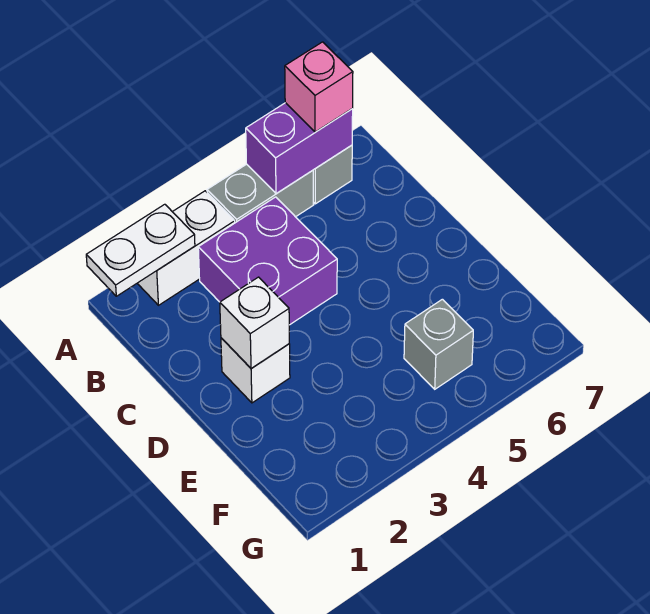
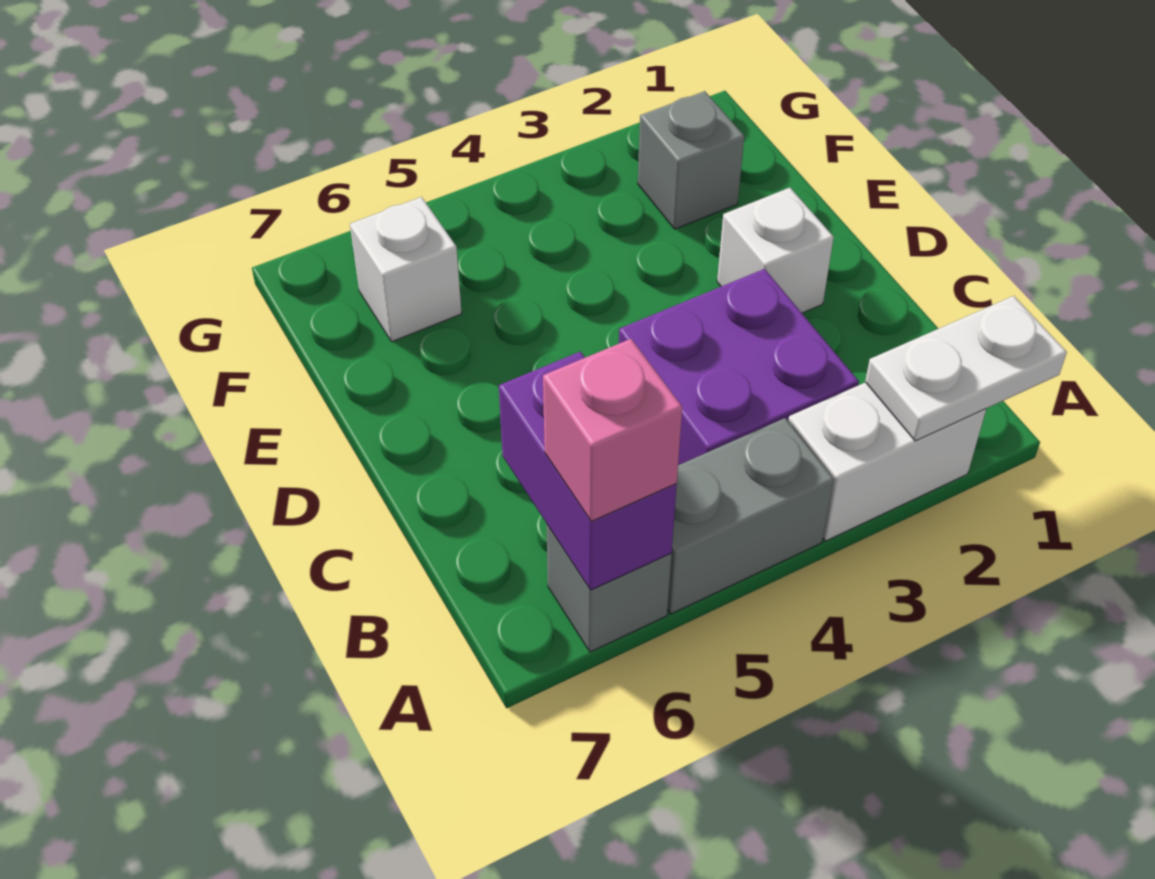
purple 1x2 brick [246,103,353,193] -> purple 1x2 brick turned to [499,352,677,590]
white 1x1 brick [220,277,289,369] -> white 1x1 brick moved to [350,197,462,342]
grey 1x1 brick [404,299,473,389] -> grey 1x1 brick moved to [638,91,744,229]

